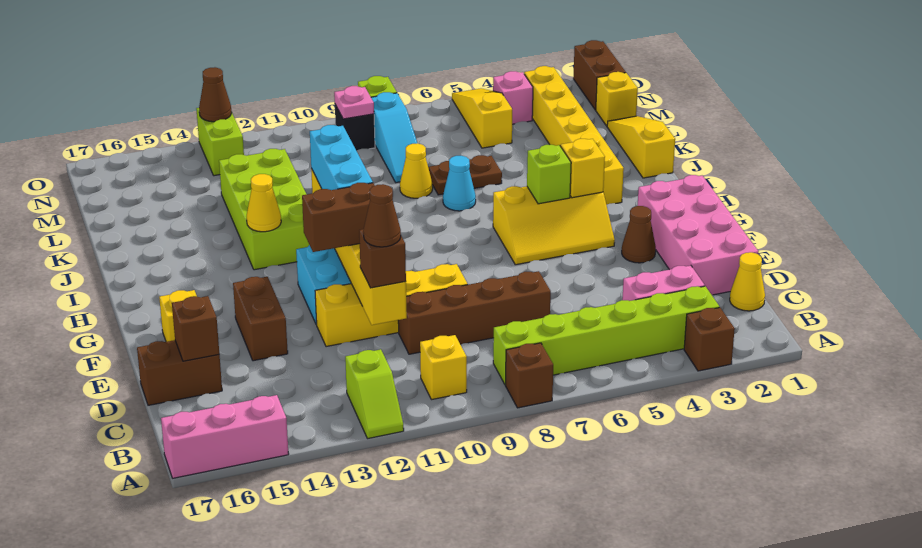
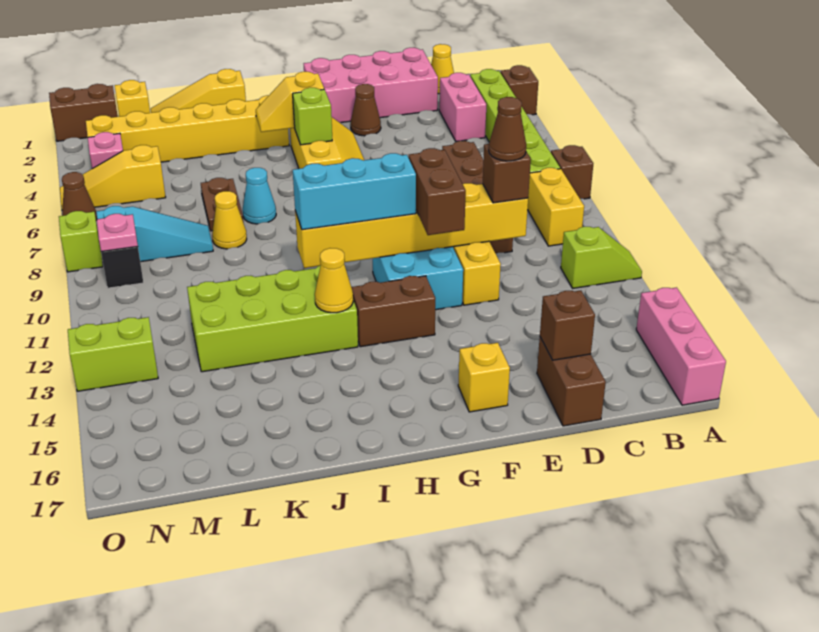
yellow 1x1 brick [420,335,467,400] -> yellow 1x2 brick [527,168,584,246]
brown 1x2 brick [233,277,288,361] -> brown 1x2 brick moved to [351,276,435,347]
brown 1x1 cone [199,67,232,122] -> brown 1x1 cone moved to [62,172,97,220]

